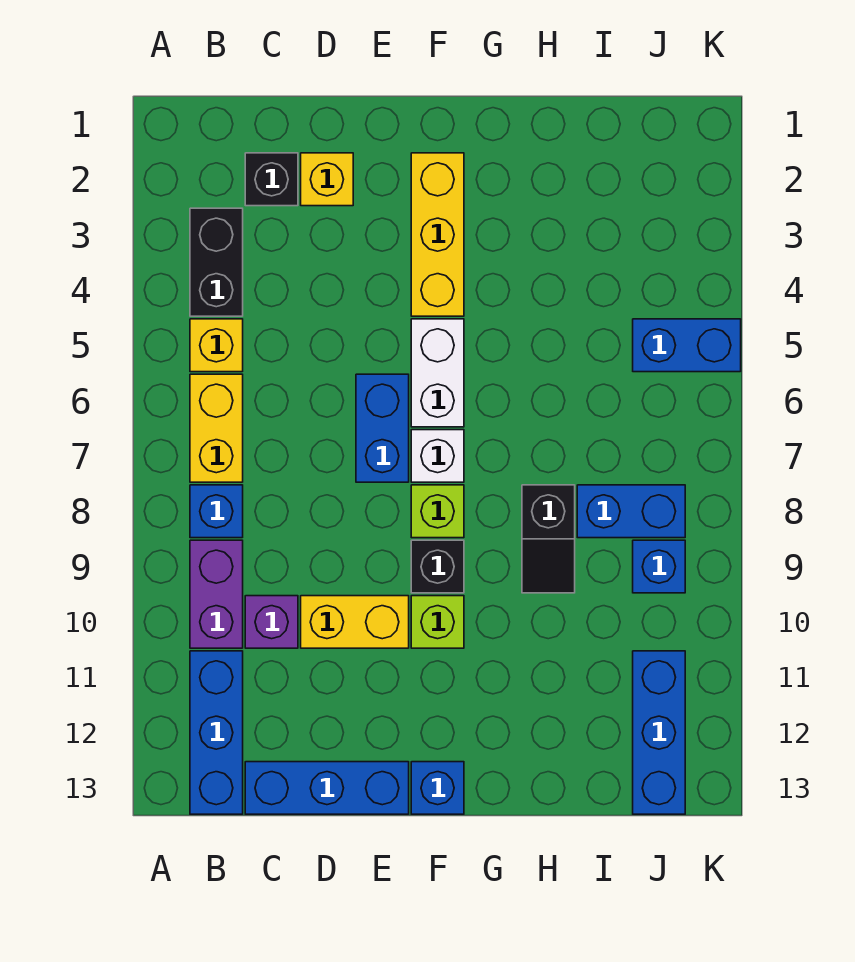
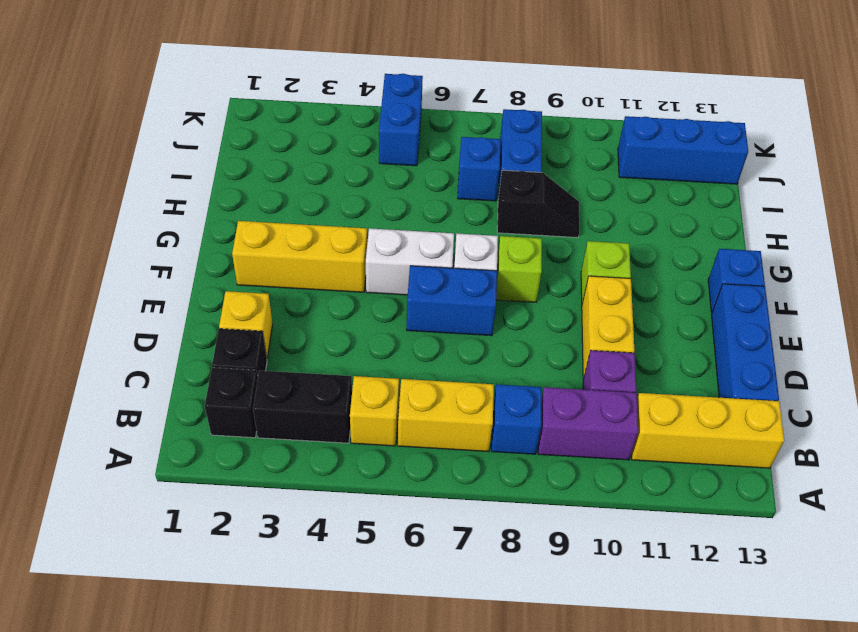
blue 1x3 brick [190,651,243,814] -> yellow 1x3 brick [631,393,784,468]
black 1x1 brick [411,540,464,593] -> black 1x1 brick moved to [205,368,258,438]
blue 1x1 brick [633,540,685,593] -> blue 1x1 brick moved to [458,137,501,201]

